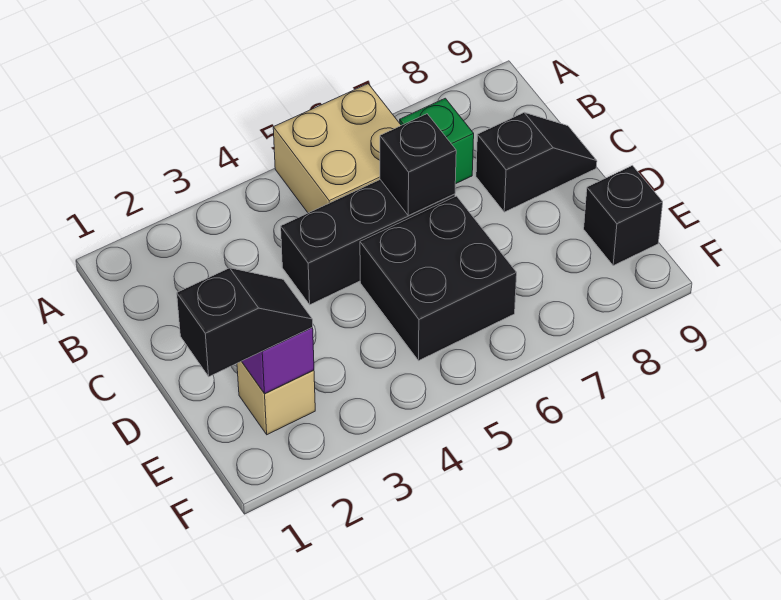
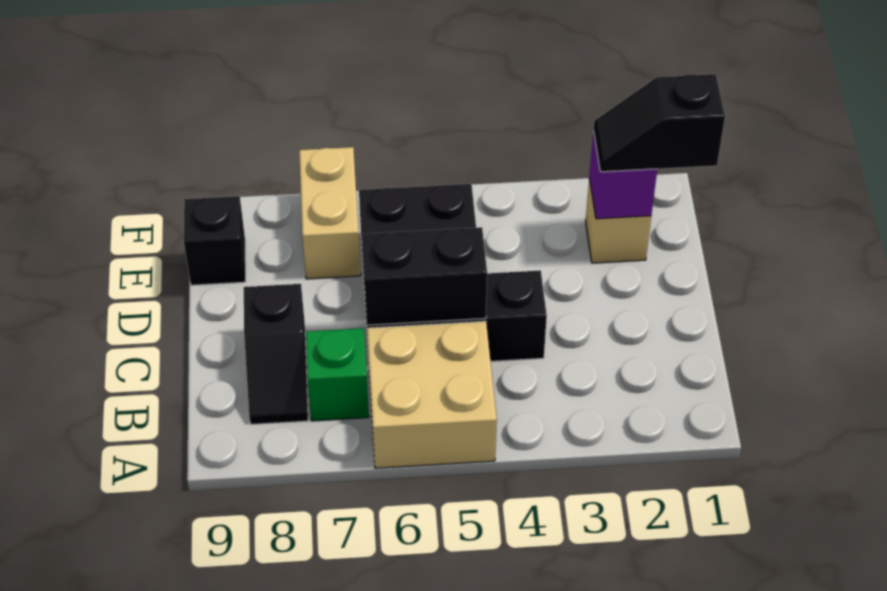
black 1x1 brick [380,114,456,216] -> black 1x2 brick [362,227,487,325]
black 1x2 slope [476,113,597,212] -> black 1x2 slope turned to [244,284,308,424]
none -> tan 1x2 brick [299,147,361,279]

